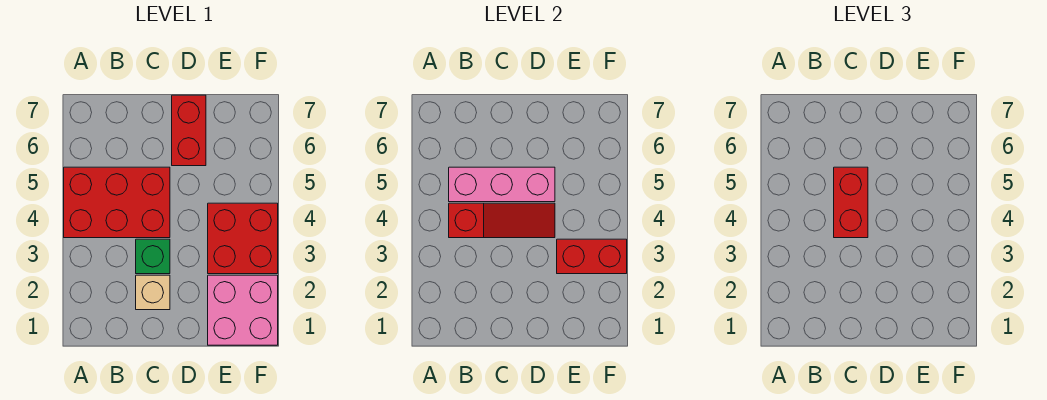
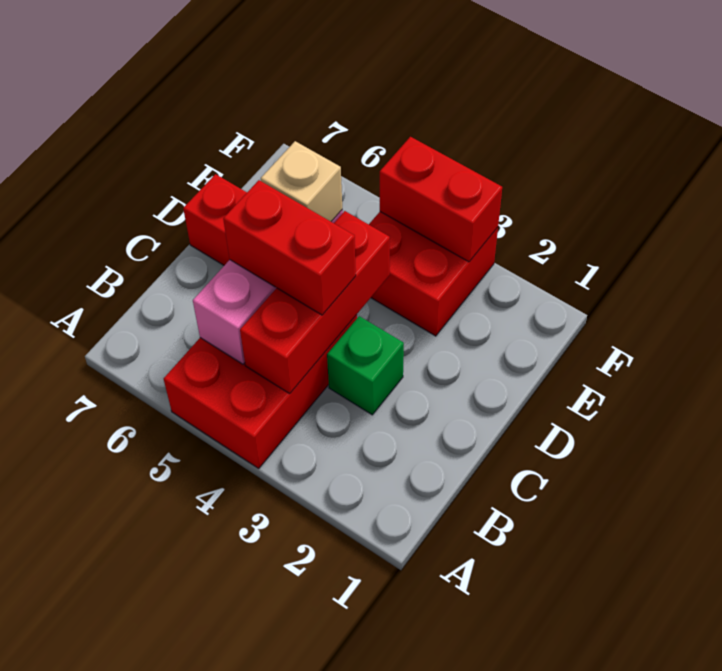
red 1x3 slope [449,203,555,238] -> red 1x3 brick [240,211,390,393]
tan 1x1 brick [136,275,170,310] -> tan 1x1 brick moved to [261,141,342,222]
pink 2x2 brick [208,275,278,345] -> none
red 1x2 brick [557,239,627,274] -> red 1x2 brick turned to [380,137,502,262]

